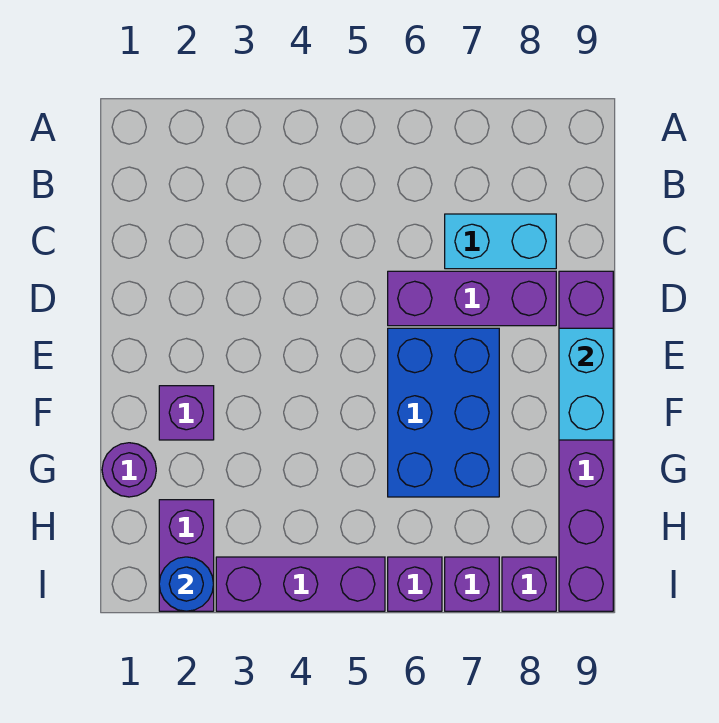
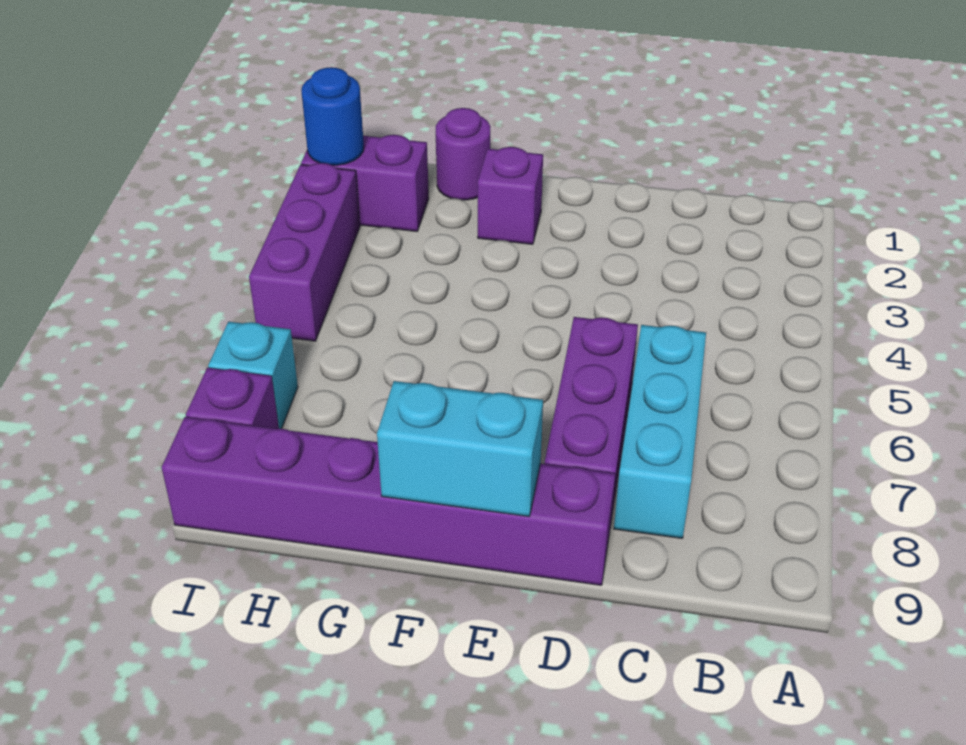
cyan 1x2 brick [445,214,556,269] -> cyan 1x3 brick [614,325,706,538]
blue 2x3 brick [388,328,499,497] -> none
purple 1x1 brick [388,557,442,611] -> none
purple 1x1 brick [445,557,499,611] -> cyan 1x1 brick [208,322,298,429]

